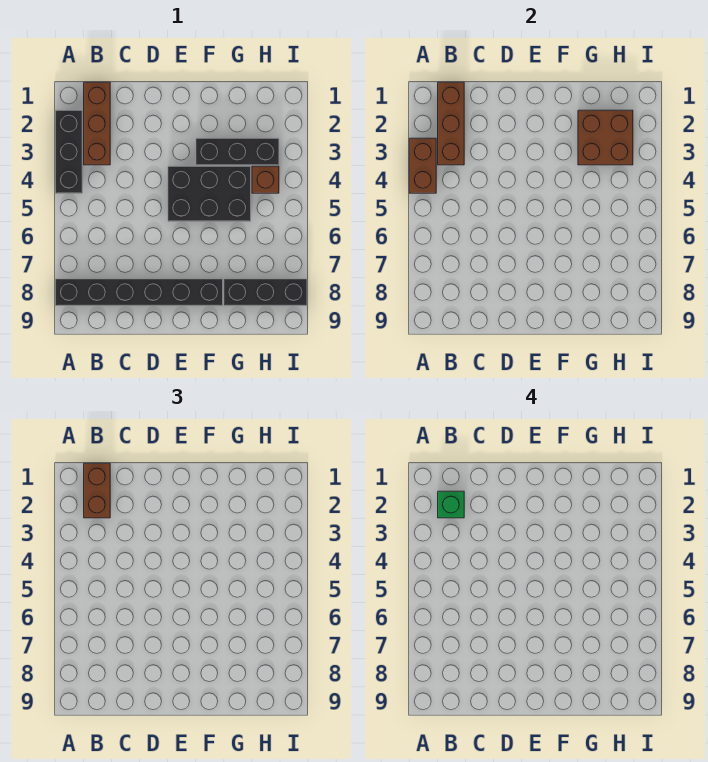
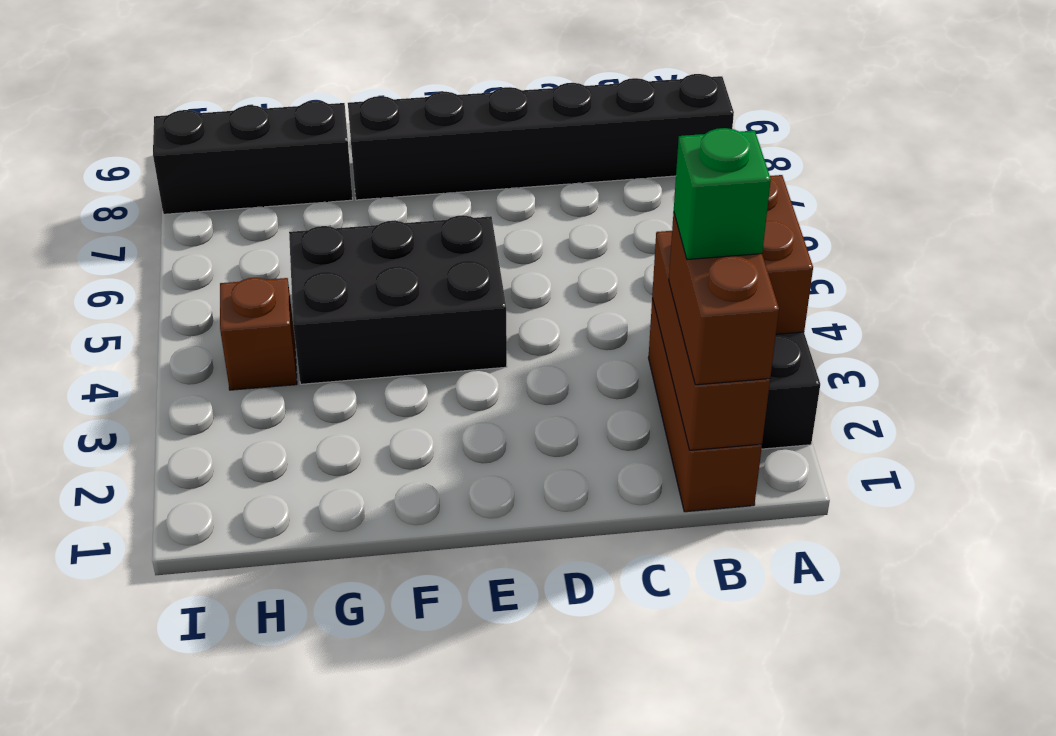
black 1x3 brick [196,138,279,165] -> none
brown 2x2 brick [578,110,633,165] -> none

